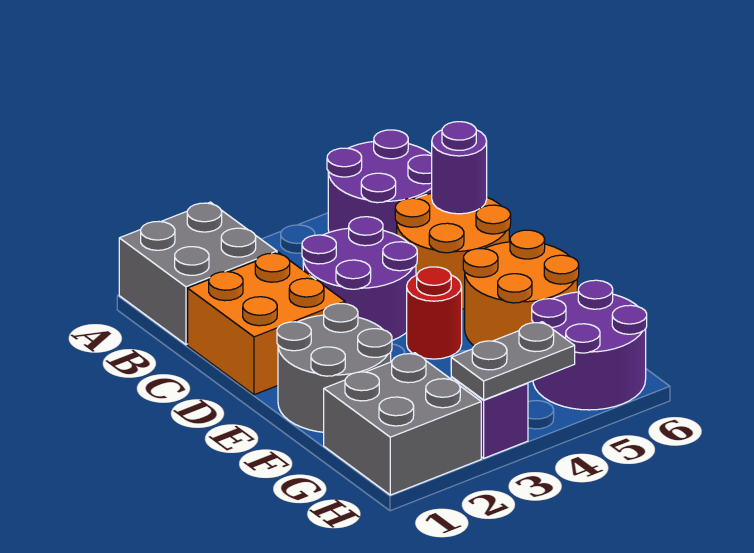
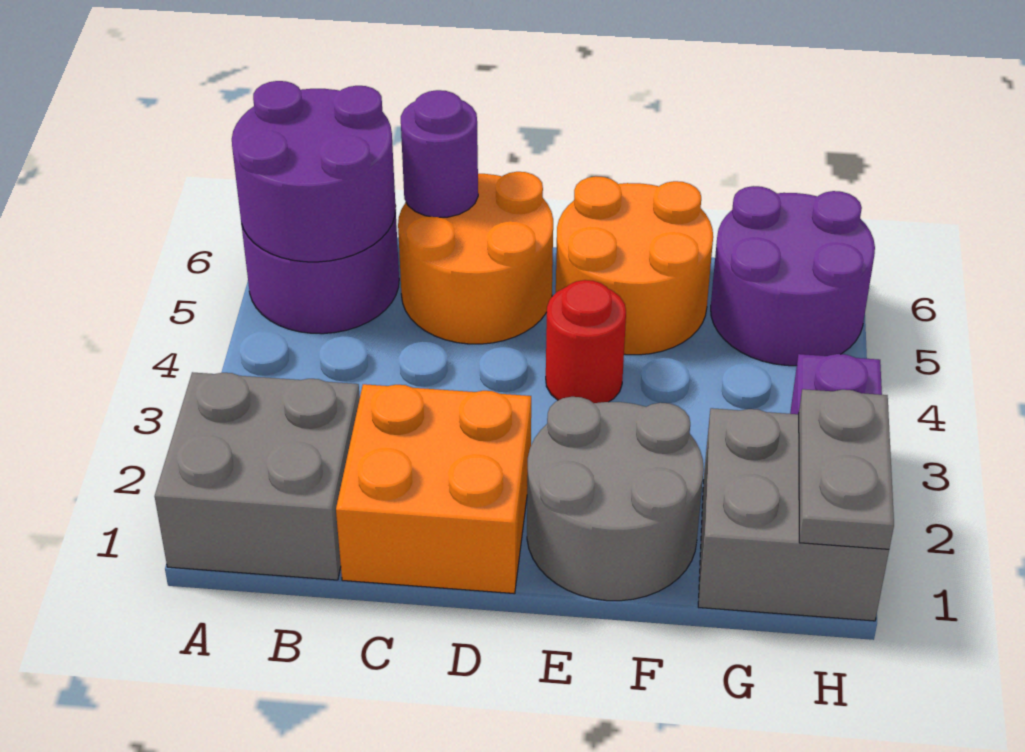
purple 2x2 round brick [302,217,417,340] -> purple 2x2 round brick moved to [232,81,396,262]
grey 1x2 plate [451,322,575,400] -> grey 1x2 plate moved to [799,389,894,549]

